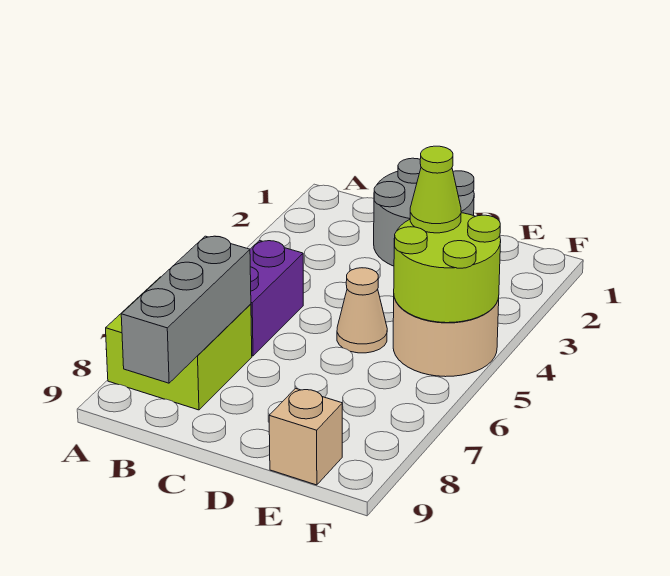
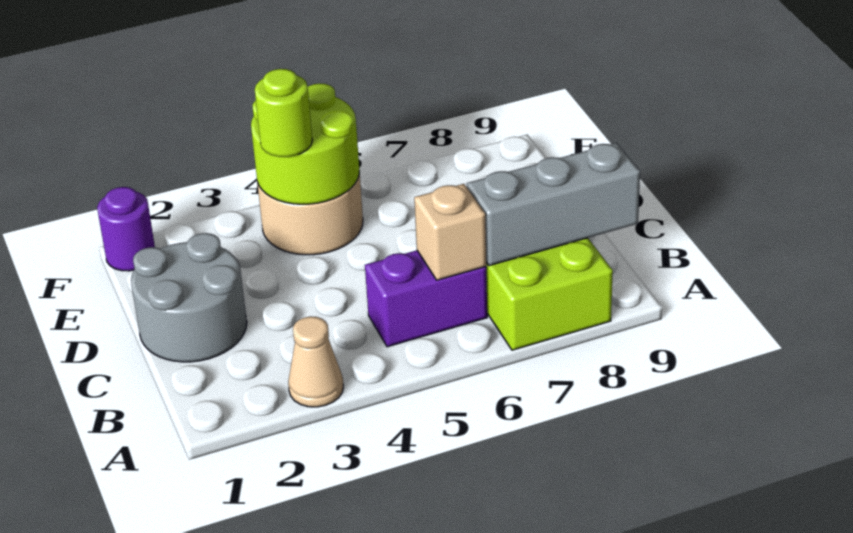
tan 1x1 cone [337,268,387,353] -> tan 1x1 cone moved to [288,316,343,407]
lime 1x1 cone [410,146,461,233] -> lime 1x1 round brick [255,69,312,157]
tan 1x1 brick [269,388,342,485] -> tan 1x1 brick moved to [414,184,486,280]
none -> purple 1x1 round brick [97,187,155,271]

